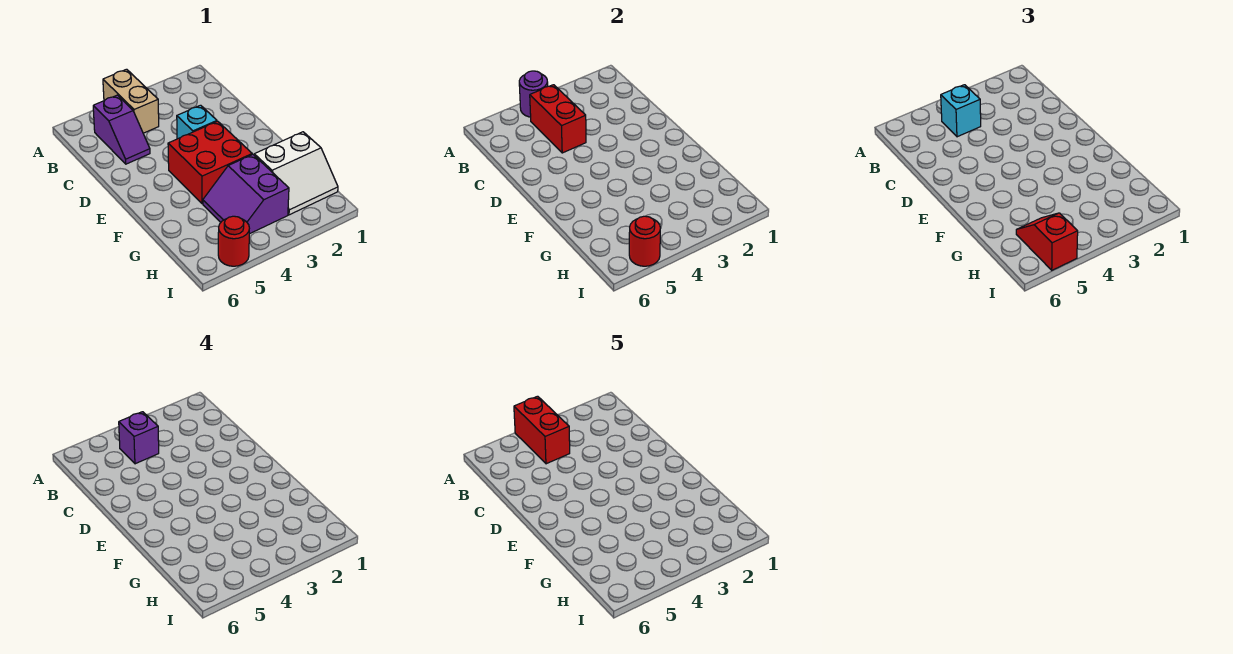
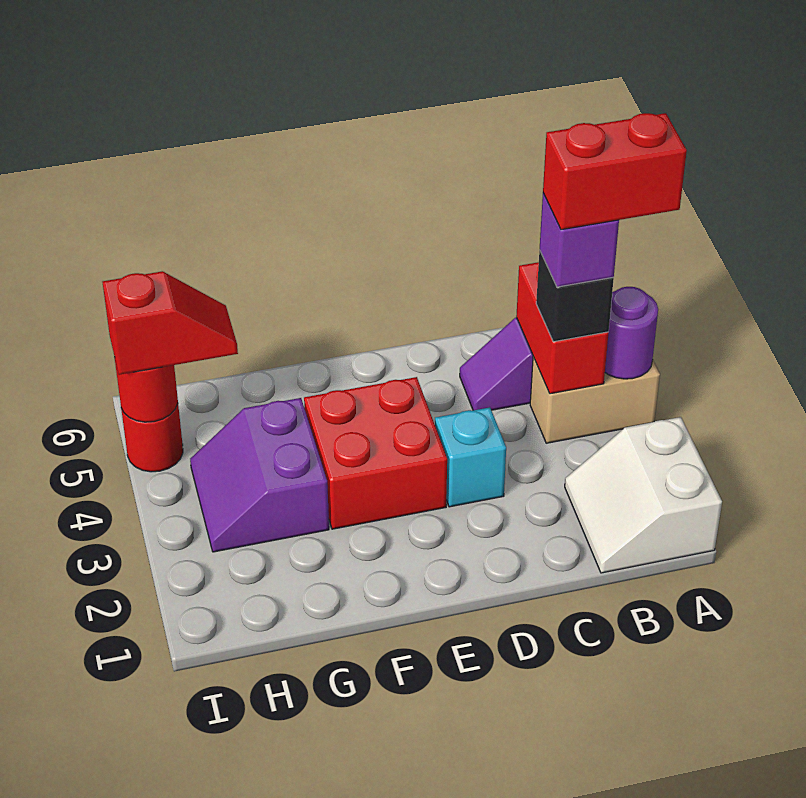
red 1x2 brick [530,85,586,153] -> red 1x2 brick turned to [516,262,608,394]
cyan 1x1 brick [941,85,981,137] -> black 1x1 brick [536,250,614,342]
white 2x2 slope [254,132,338,215] -> white 2x2 slope moved to [565,417,722,573]
purple 2x2 slope [203,154,289,234] -> purple 2x2 slope turned to [190,398,329,552]

